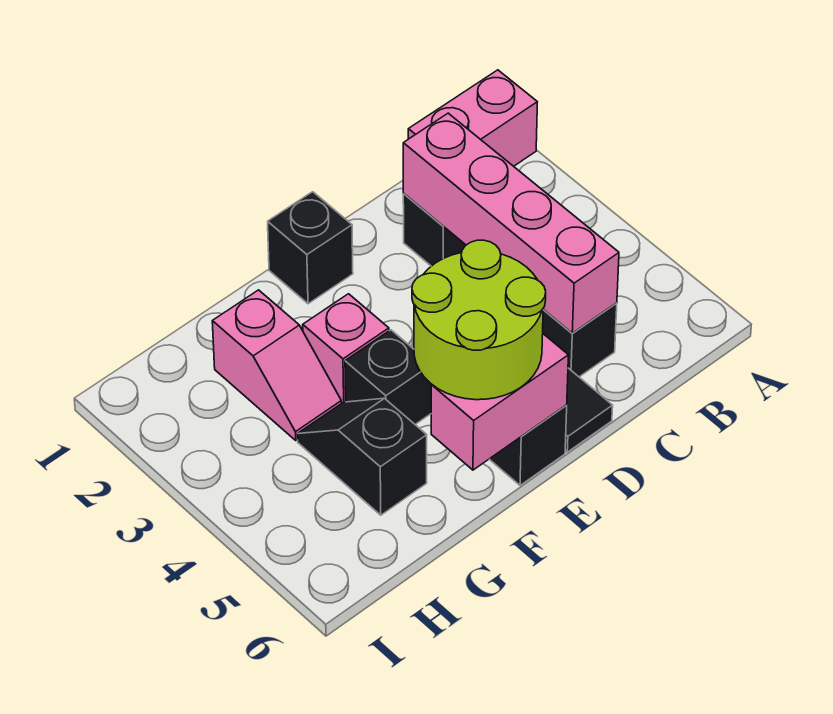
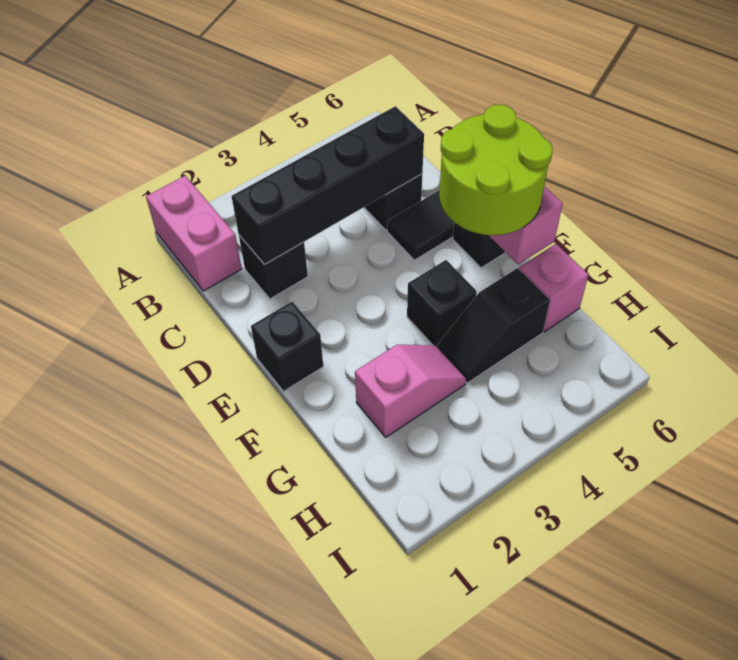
pink 1x4 brick [403,113,619,333] -> black 1x4 brick [232,106,424,265]
pink 1x1 brick [303,294,389,403] -> pink 1x1 brick moved to [519,244,588,332]

